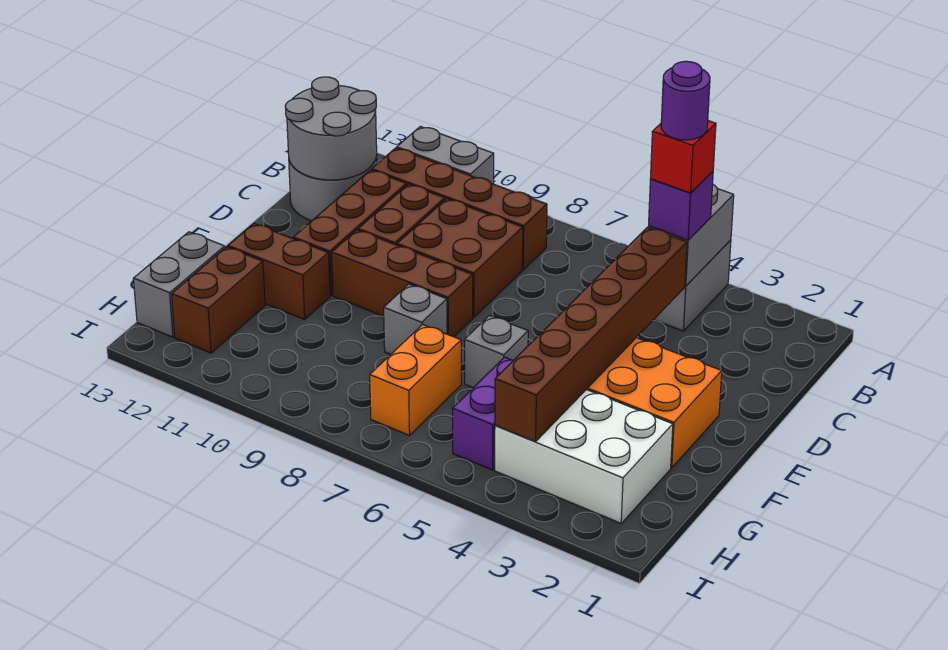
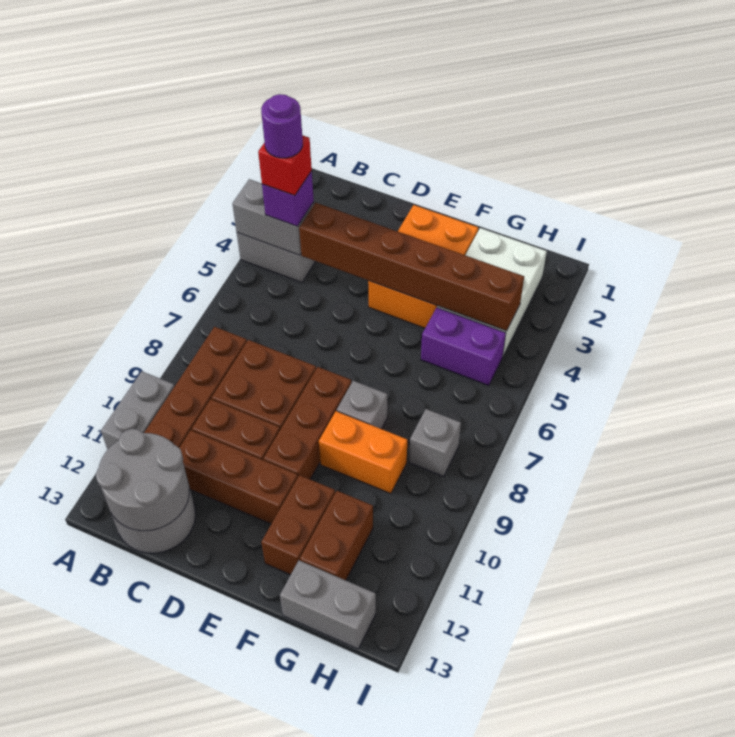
grey 1x1 brick [464,316,528,388] -> grey 1x1 brick moved to [409,409,461,477]
orange 1x2 brick [370,325,461,436] -> orange 1x2 brick moved to [319,411,407,494]
brown 1x2 brick [172,247,265,353] -> brown 1x2 brick turned to [300,491,373,580]

